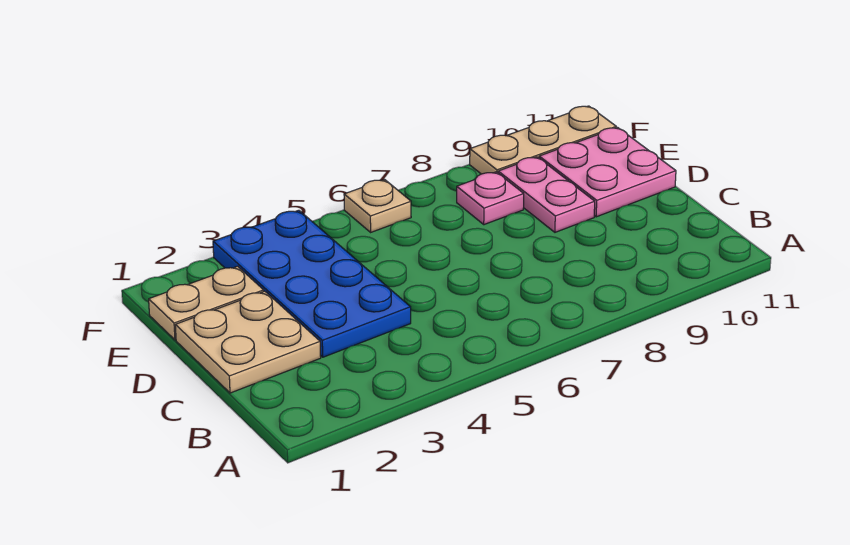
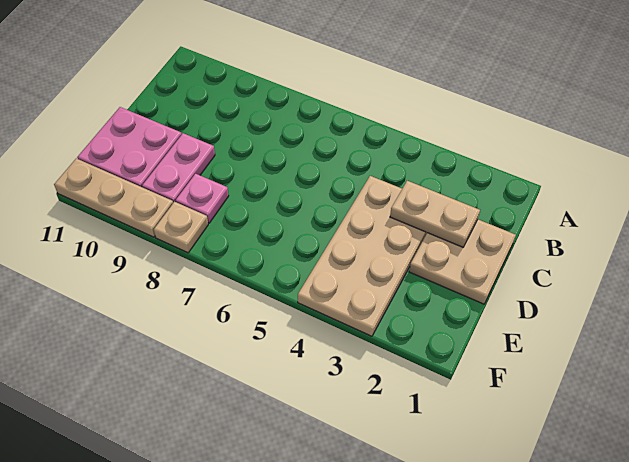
blue 2x4 plate [213,210,411,357] -> tan 2x4 plate [298,176,427,336]
tan 1x2 plate [149,266,264,340] -> tan 1x2 plate moved to [390,181,480,247]
tan 1x1 plate [344,180,411,232] -> tan 1x1 plate moved to [154,202,208,253]

